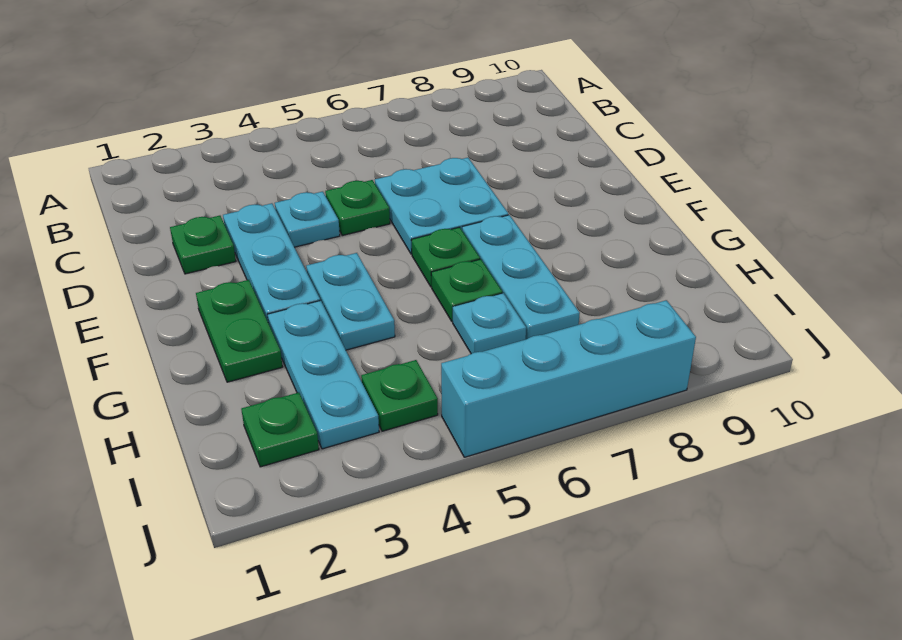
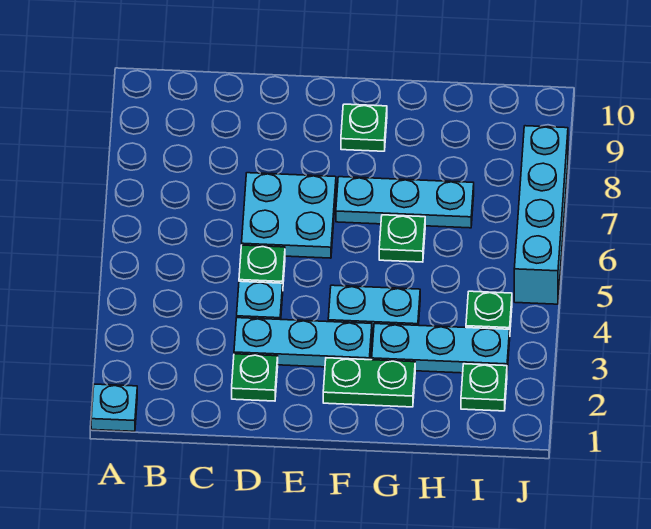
green 1x1 plate [411,227,480,287] -> green 1x1 plate moved to [341,104,387,151]
cyan 1x1 plate [453,293,526,354] -> cyan 1x1 plate moved to [91,384,137,431]

